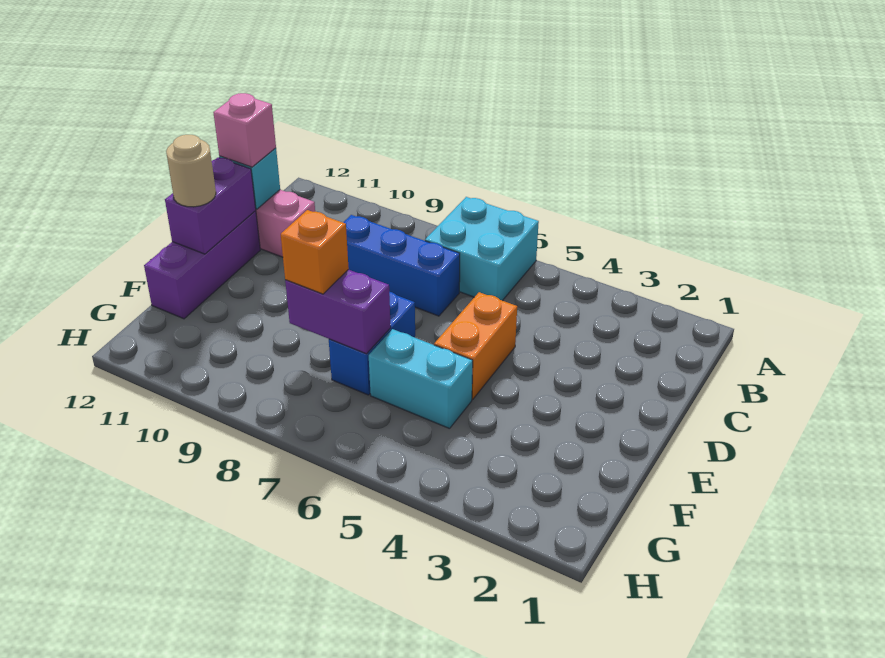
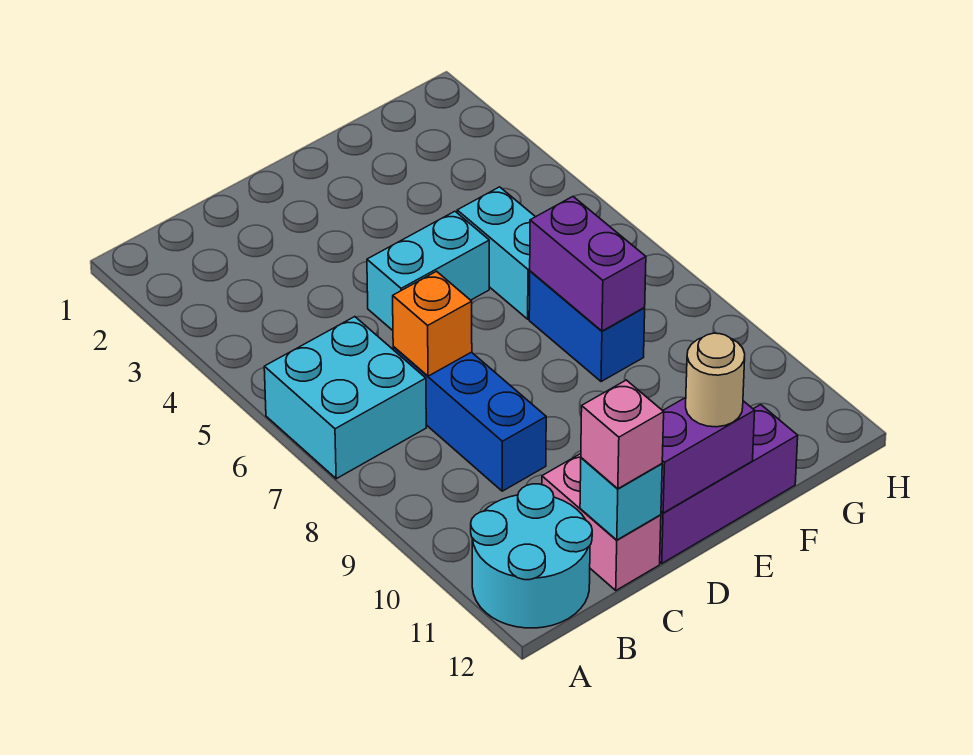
none -> cyan 2x2 round brick [471,484,592,628]
orange 1x2 brick [434,292,517,399] -> cyan 1x2 brick [367,211,489,330]
blue 1x2 brick [329,292,415,395] -> blue 1x2 brick turned to [529,271,645,382]
orange 1x1 brick [281,210,349,294] -> orange 1x1 brick moved to [393,271,472,376]

